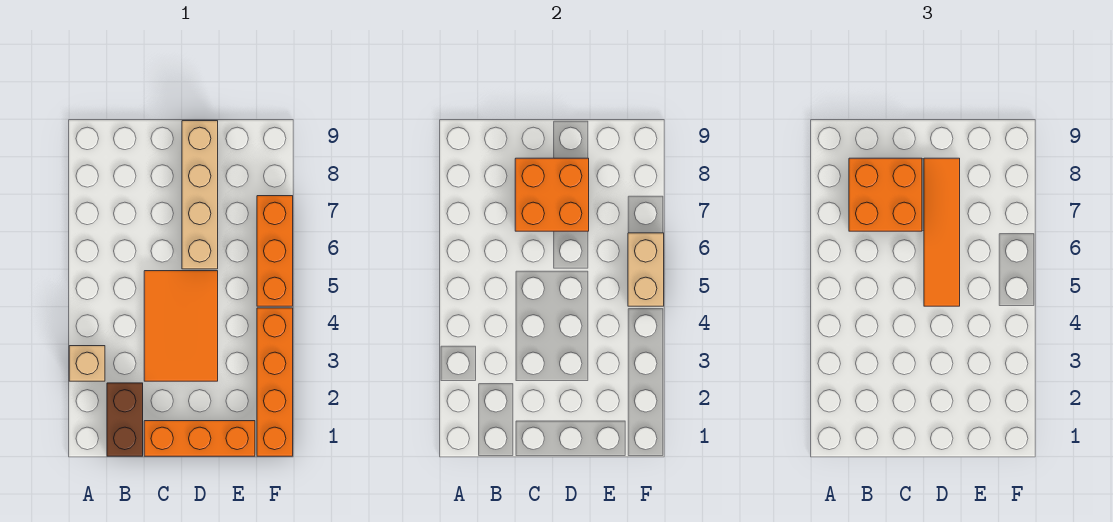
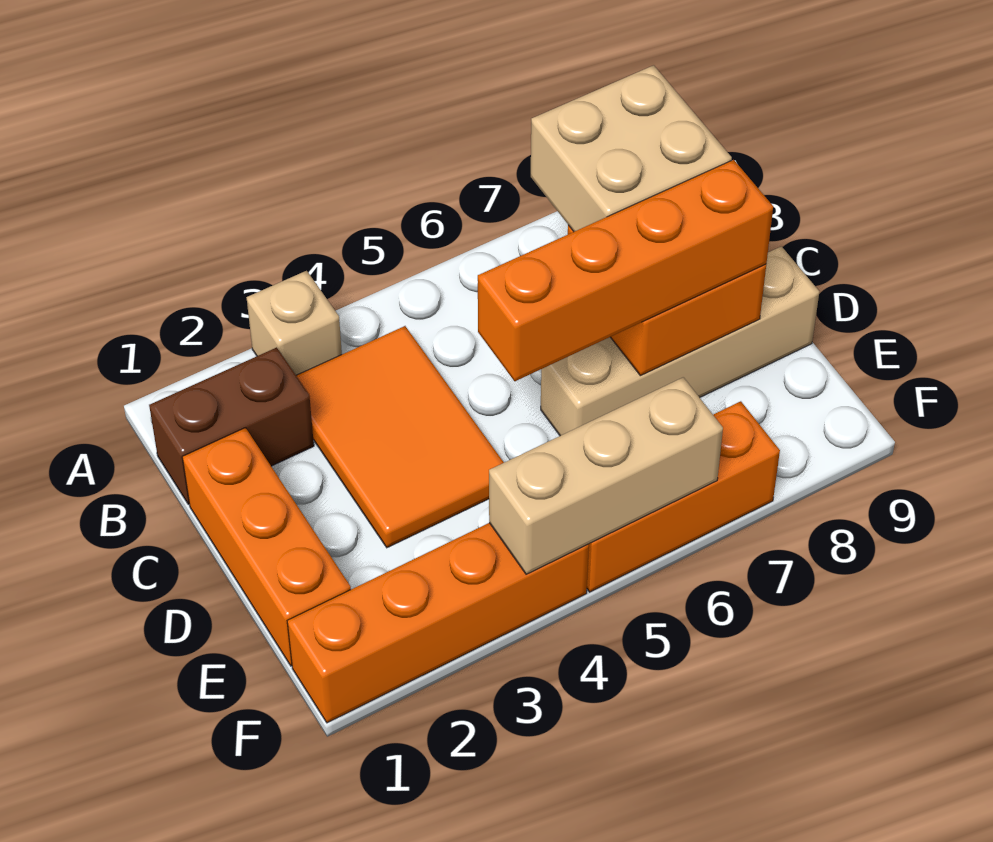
orange 2x2 brick [849,158,922,231] -> tan 2x2 brick [531,65,732,232]
orange 2x3 tile [144,271,218,381] -> orange 2x3 tile turned to [296,326,504,548]
orange 1x4 tile [924,158,960,306] -> orange 1x4 brick [478,160,773,381]
tan 1x2 brick [628,233,664,306] -> tan 1x3 brick [489,377,723,574]

